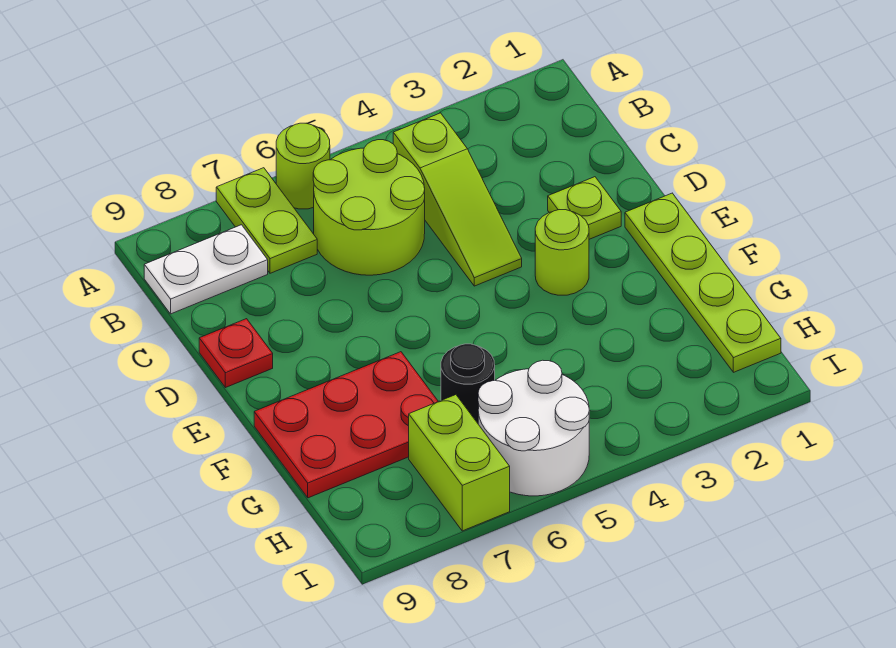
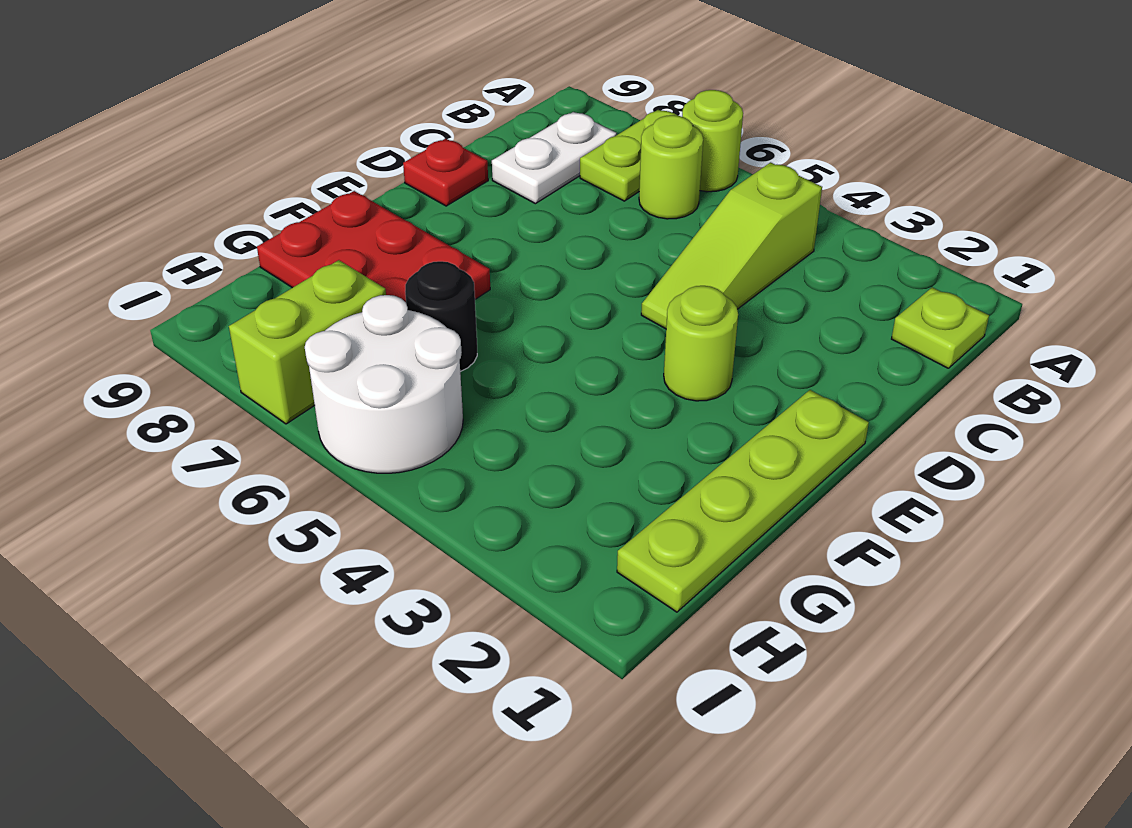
lime 2x2 round brick [313,140,425,275] -> lime 1x1 round brick [639,115,703,219]
white 1x2 plate [144,225,268,314] -> white 1x2 plate turned to [492,112,617,204]
lime 1x1 plate [548,177,621,239] -> lime 1x1 plate moved to [892,287,989,368]

